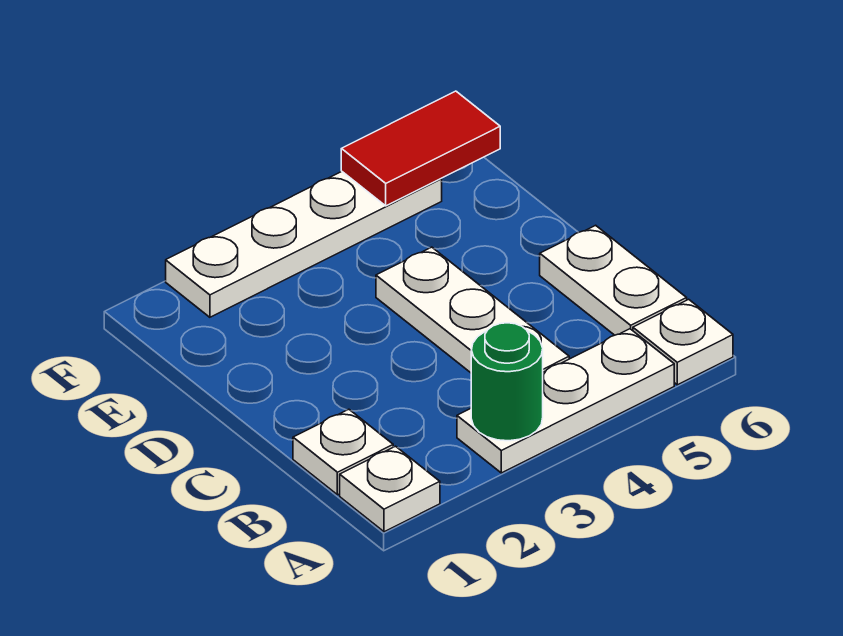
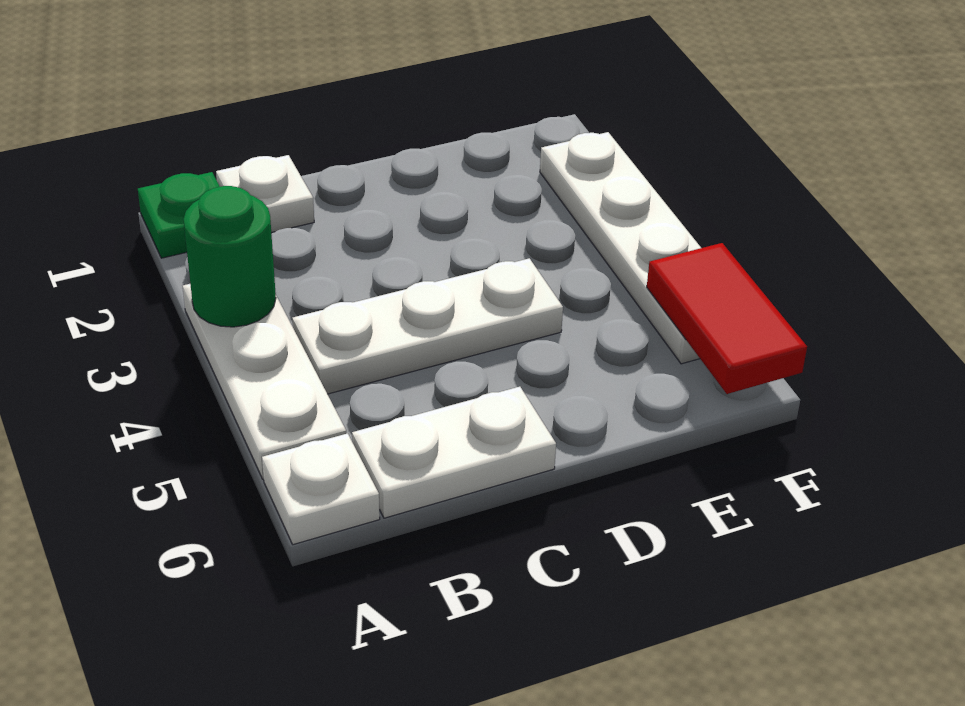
white 1x1 plate [340,446,440,532] -> green 1x1 plate [138,172,220,258]

